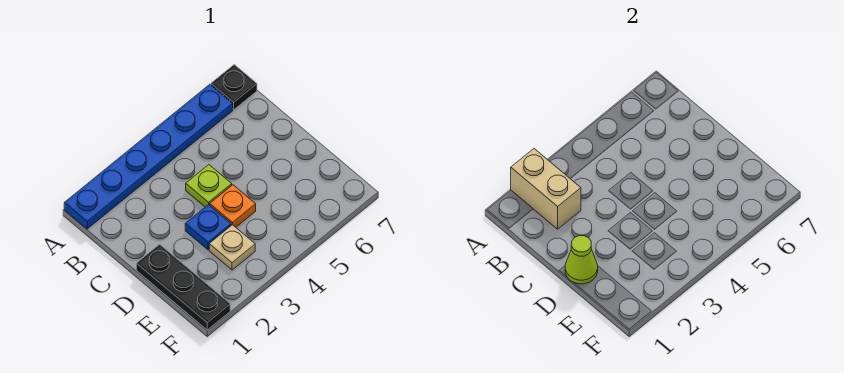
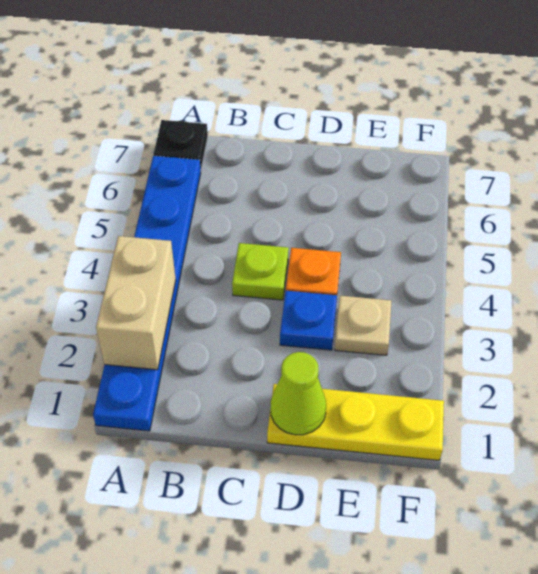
tan 1x2 brick [511,149,581,229] -> tan 1x2 brick turned to [96,236,176,370]
black 1x3 plate [136,244,230,330] -> yellow 1x3 plate [267,384,444,460]

